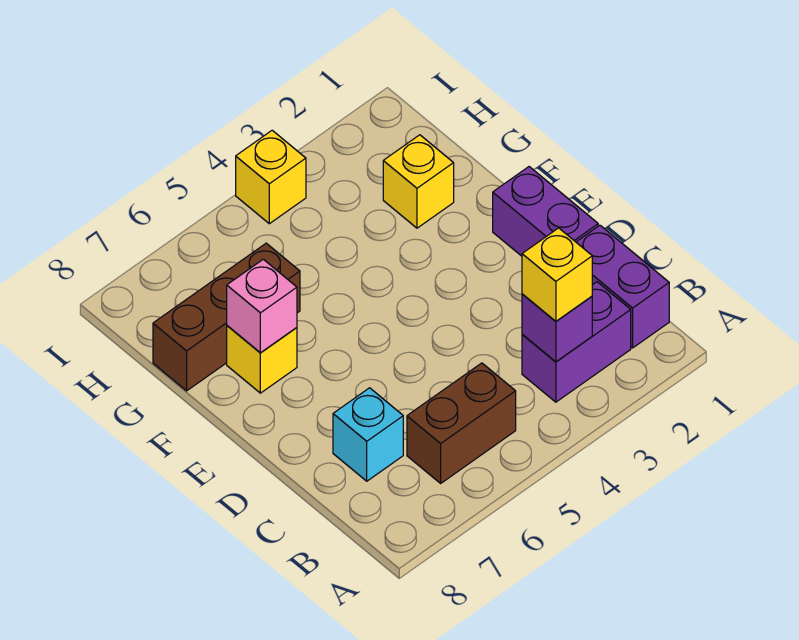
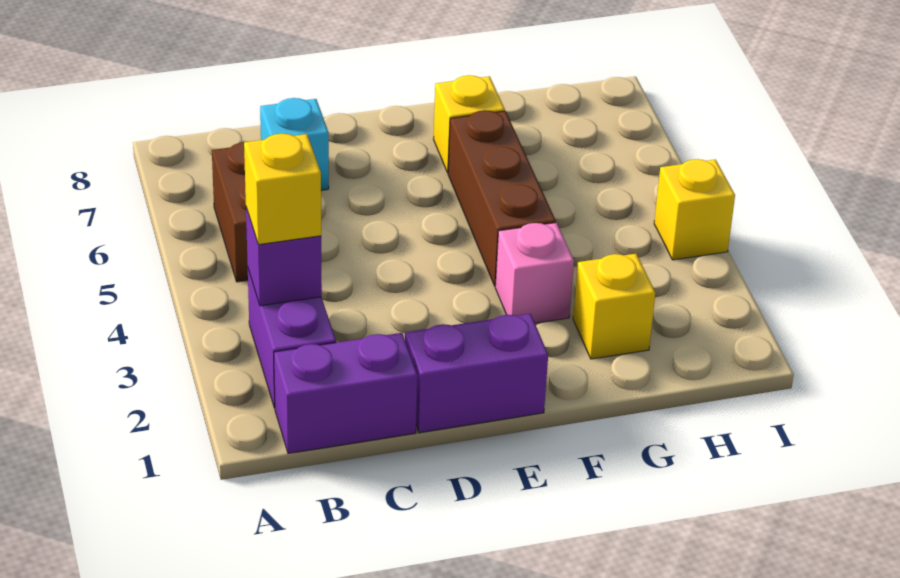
pink 1x1 brick [227,259,297,353] -> pink 1x1 brick moved to [495,223,574,323]
brown 1x3 brick [153,243,300,391] -> brown 1x3 brick moved to [448,110,556,286]

